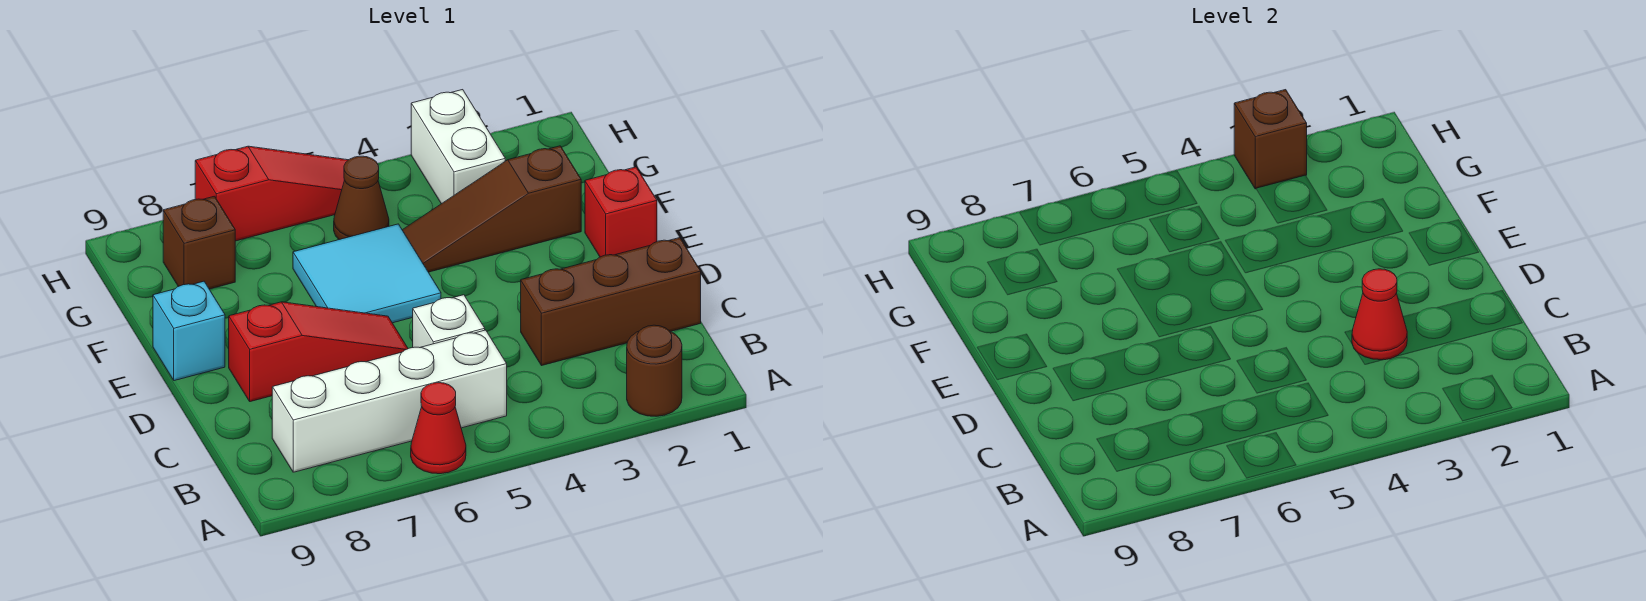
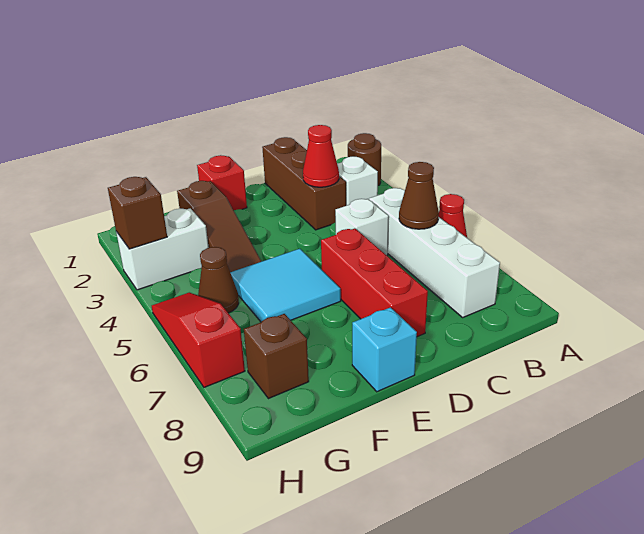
none -> white 1x1 brick [337,156,378,206]
none -> brown 1x1 cone [399,162,439,229]
red 1x3 slope [229,302,408,402] -> red 1x3 brick [321,228,428,337]

